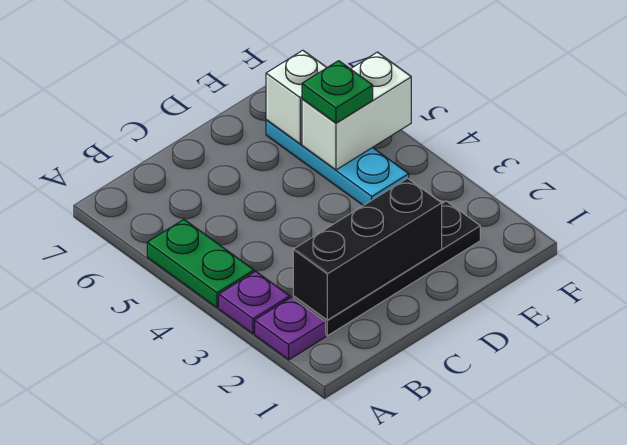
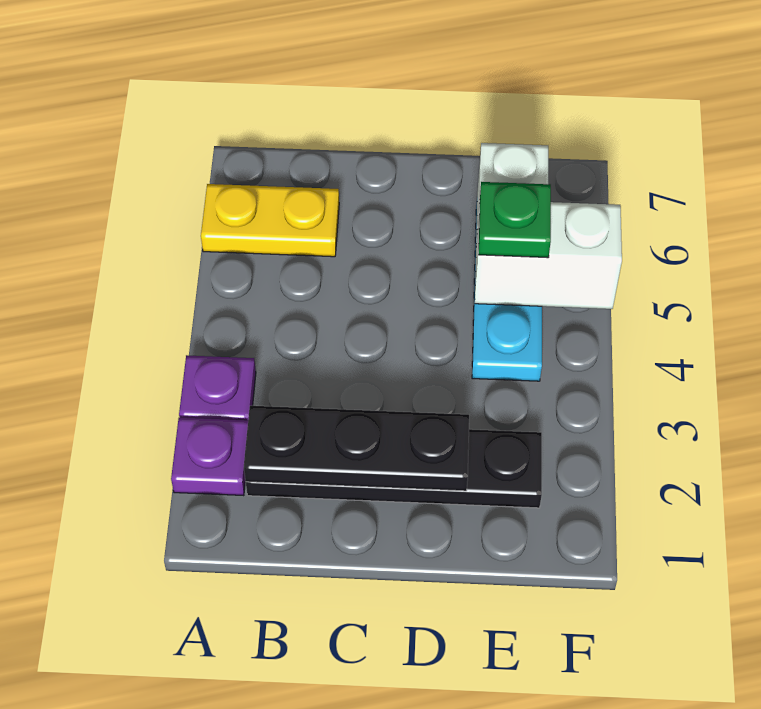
green 1x2 plate [147,220,254,308] -> none
none -> yellow 1x2 plate [201,184,339,257]
black 1x3 brick [293,178,442,320] -> black 1x3 plate [244,406,469,491]

